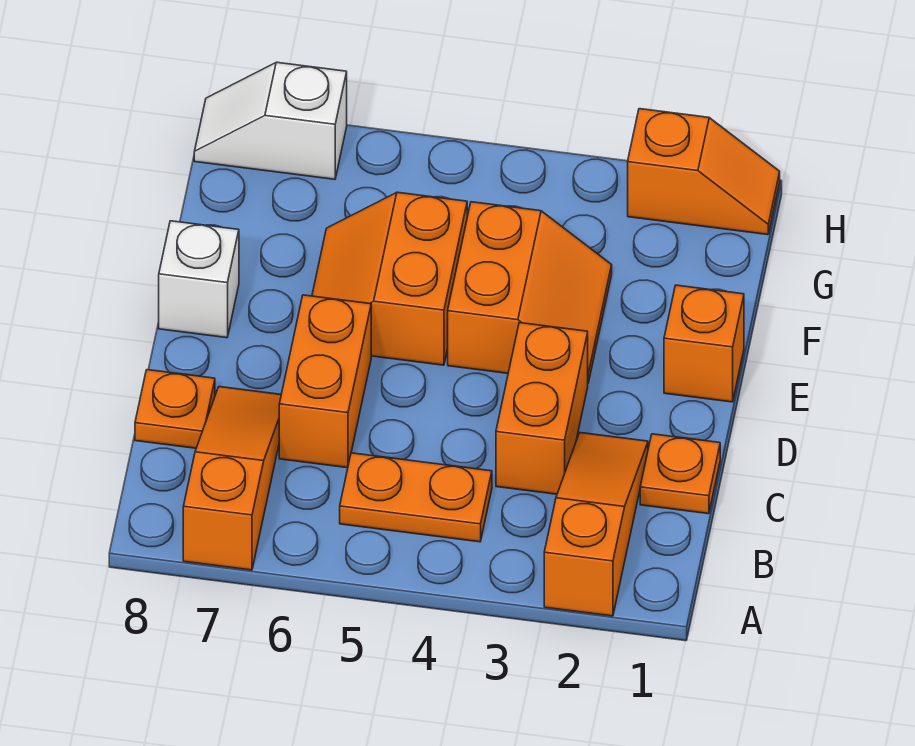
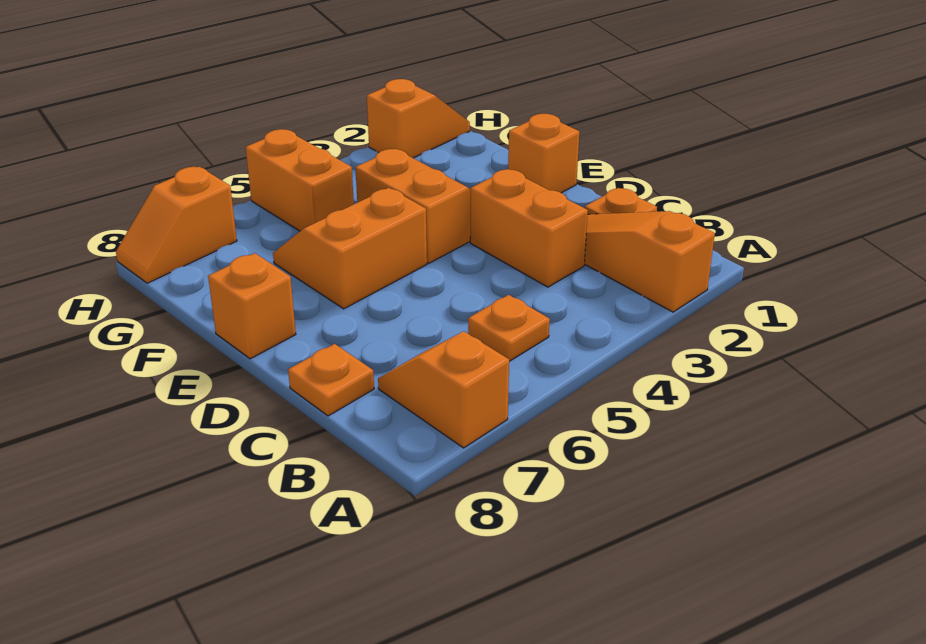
orange 1x3 slope [183,387,281,570] -> orange 1x2 slope [378,331,509,448]
orange 1x2 plate [340,453,492,542] -> orange 1x1 plate [468,295,550,361]
orange 1x2 brick [279,295,371,468] -> orange 1x2 brick moved to [246,129,354,231]
orange 2x2 slope [312,192,467,365] -> orange 2x2 slope turned to [273,188,427,309]
white 1x1 brick [159,221,239,338] -> orange 1x1 brick [208,253,296,359]
white 1x2 slope [194,62,347,179] -> orange 1x2 slope [116,167,237,283]

